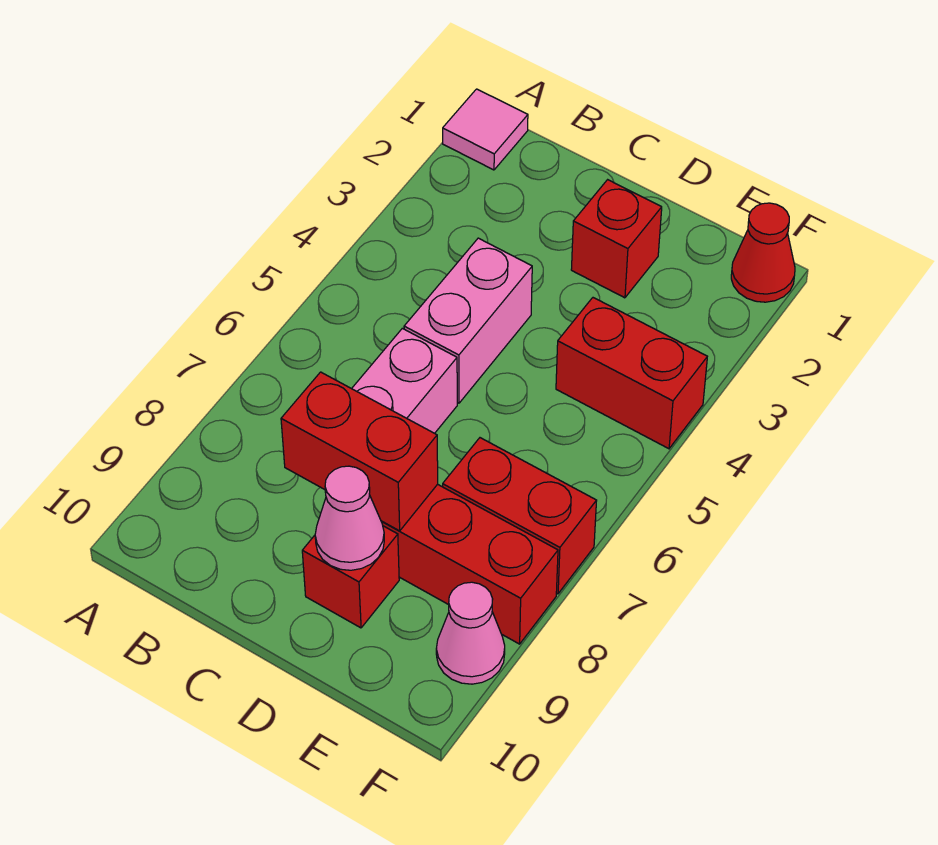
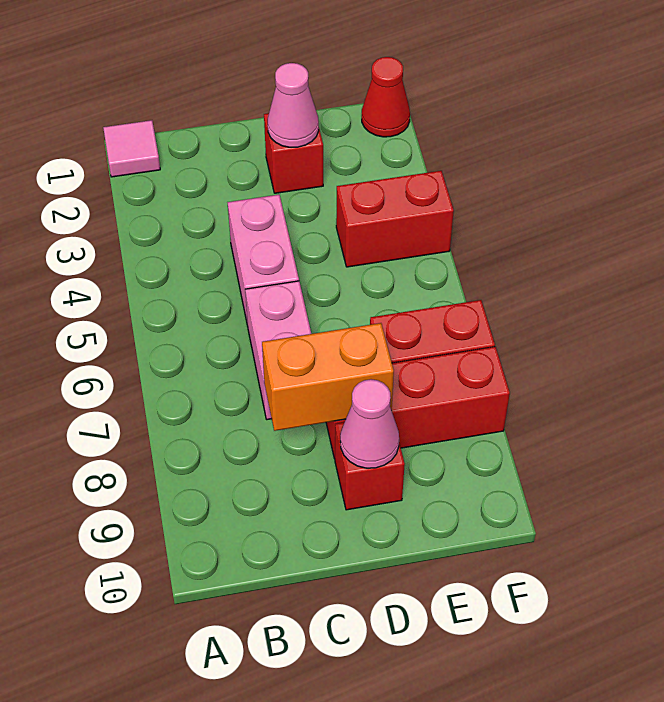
red 1x2 brick [281,372,438,531] -> orange 1x2 brick [262,323,394,431]
pink 1x1 cone [436,582,505,684] -> pink 1x1 cone moved to [268,63,319,147]

